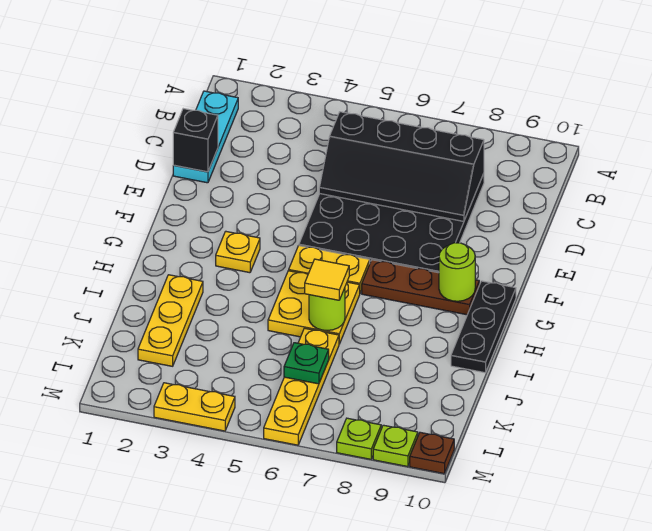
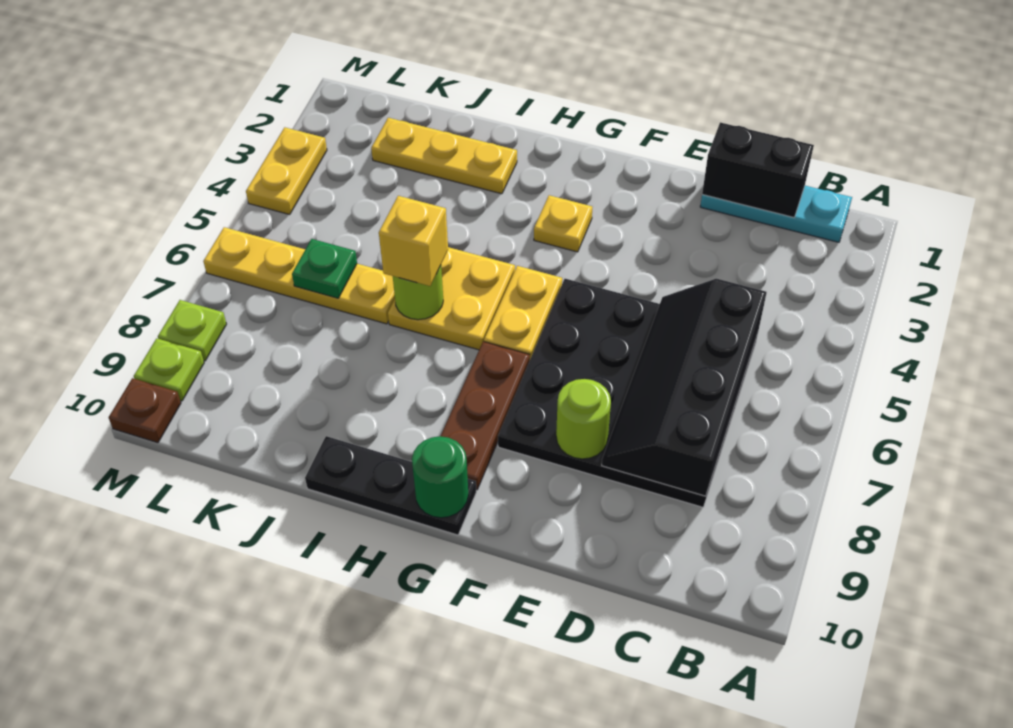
black 1x1 brick [173,109,218,172] -> black 1x2 brick [702,122,814,217]
lime 1x1 round brick [439,243,475,301] -> lime 1x1 round brick moved to [556,379,611,459]
none -> green 1x1 round brick [412,436,468,518]
yellow 1x1 tile [305,259,349,300] -> yellow 1x1 brick [379,196,448,286]

